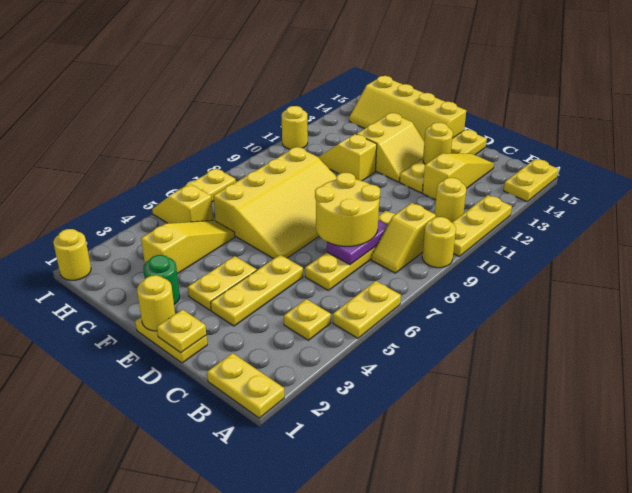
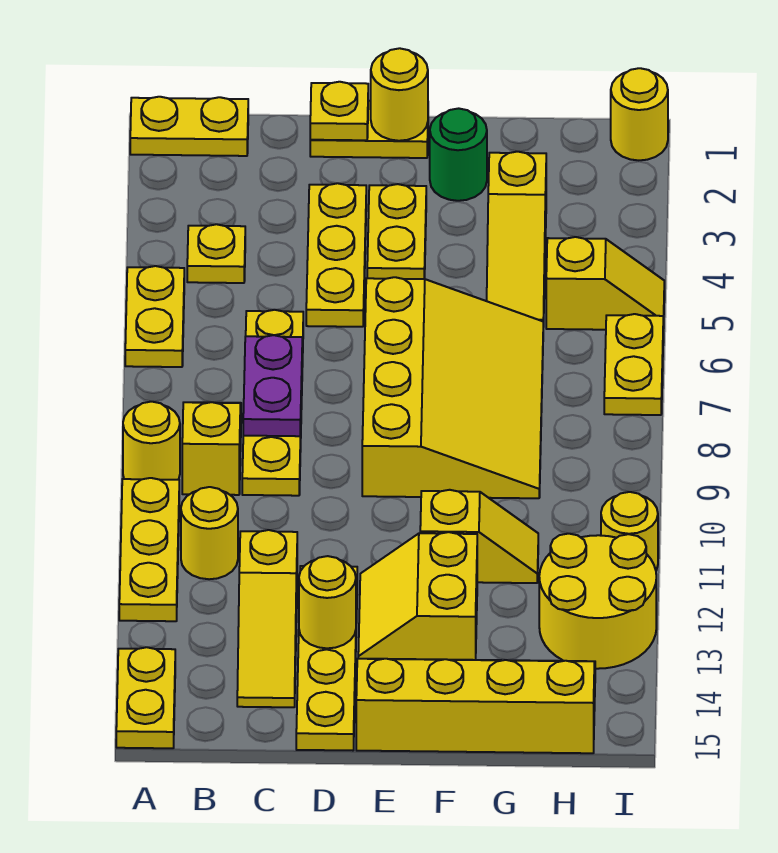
yellow 2x2 round brick [315,173,380,246] -> yellow 2x2 round brick moved to [539,534,656,669]
yellow 3x4 slope [213,147,336,259] -> yellow 3x4 slope turned to [362,277,543,498]

